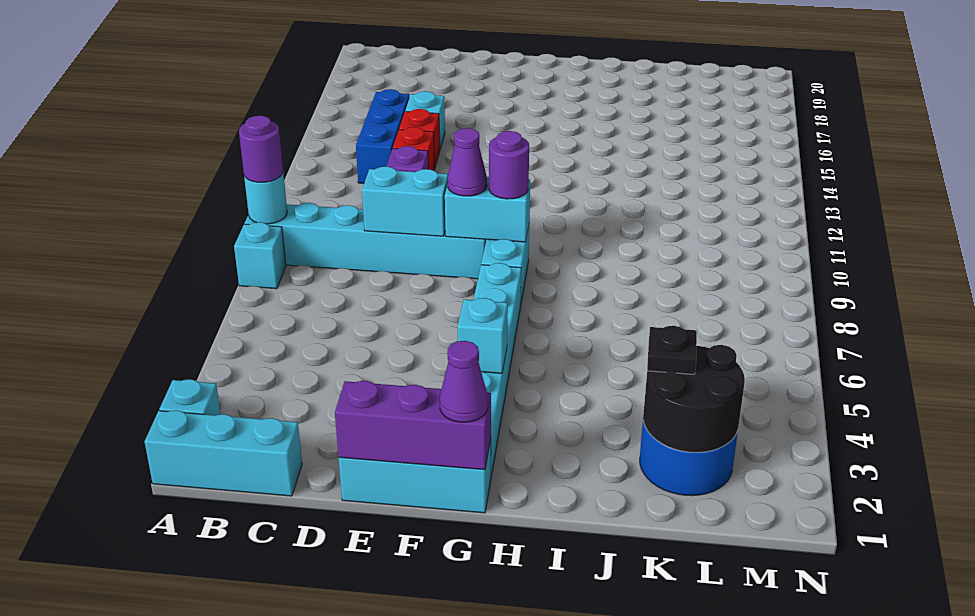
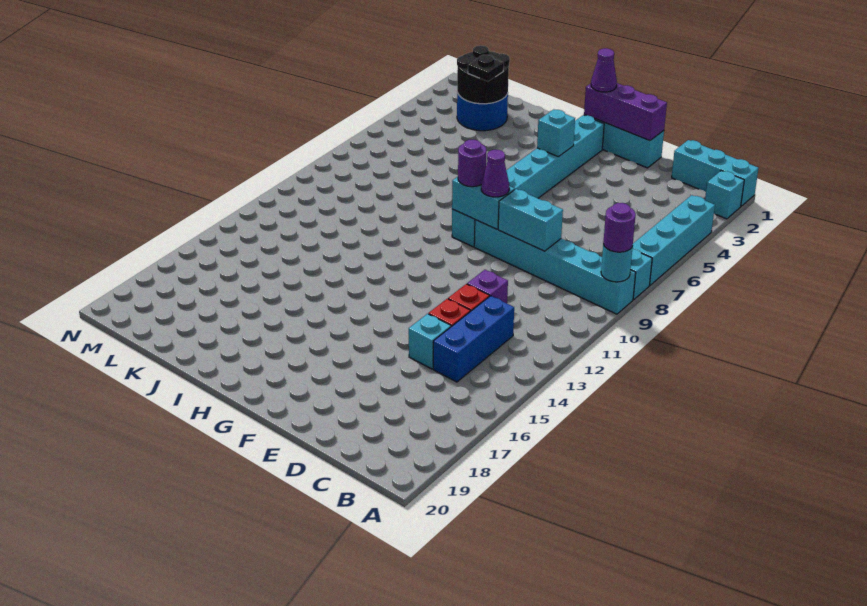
none -> cyan 1x4 brick [632,195,715,285]

